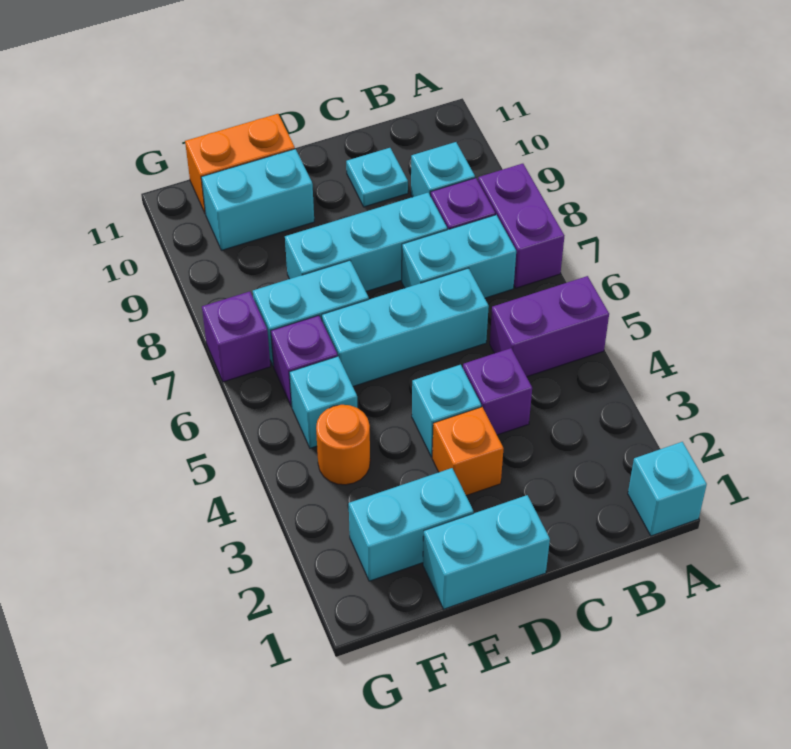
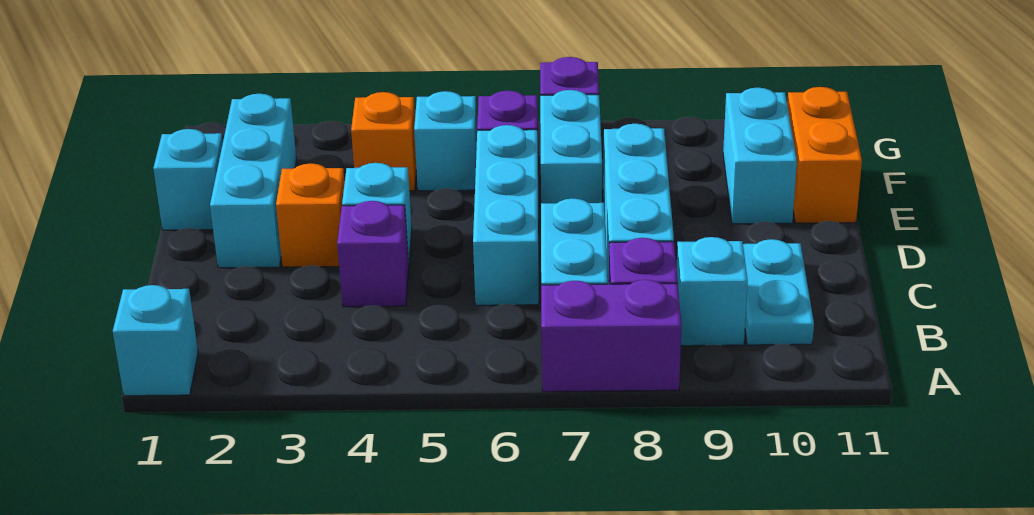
purple 1x2 brick [490,276,609,377] -> none
cyan 1x1 plate [346,148,408,207] -> cyan 1x2 plate [743,239,814,345]
cyan 1x2 brick [423,495,550,609] -> cyan 1x1 brick [153,129,223,230]
cyan 1x2 brick [349,468,473,581] -> cyan 1x3 brick [210,94,296,268]
orange 1x1 round brick [316,405,370,485] -> orange 1x1 brick [351,92,416,191]

